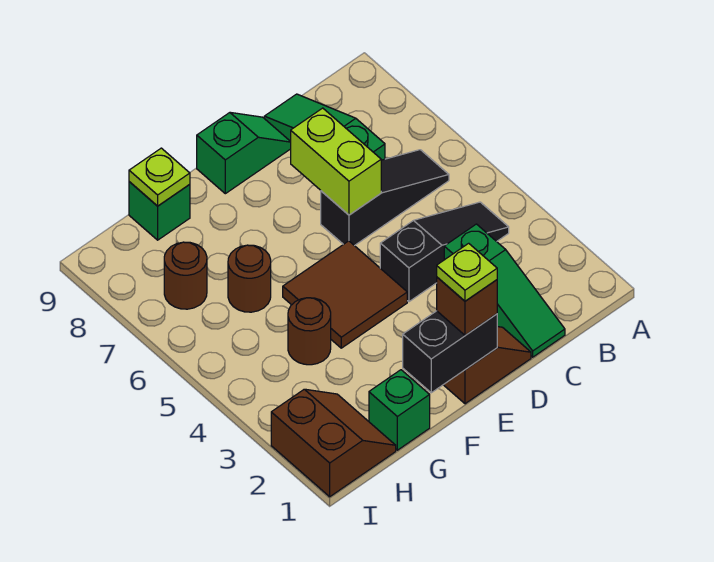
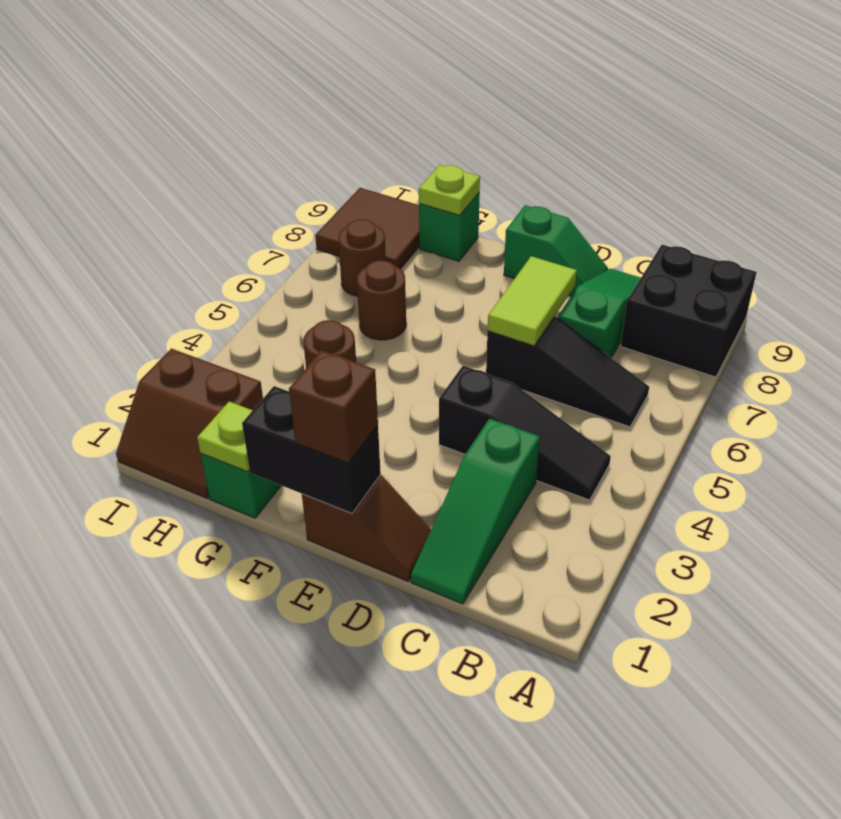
none -> black 2x2 brick [621,245,757,377]
lime 1x2 brick [291,108,381,215] -> lime 1x2 tile [488,256,577,346]
lime 1x1 plate [437,243,497,301] -> lime 1x1 plate moved to [197,402,253,472]
brown 2x2 tile [283,241,407,348] -> brown 2x2 tile moved to [315,188,420,269]
brown 2x2 slope [271,389,396,497] -> brown 2x2 slope turned to [116,349,263,498]

